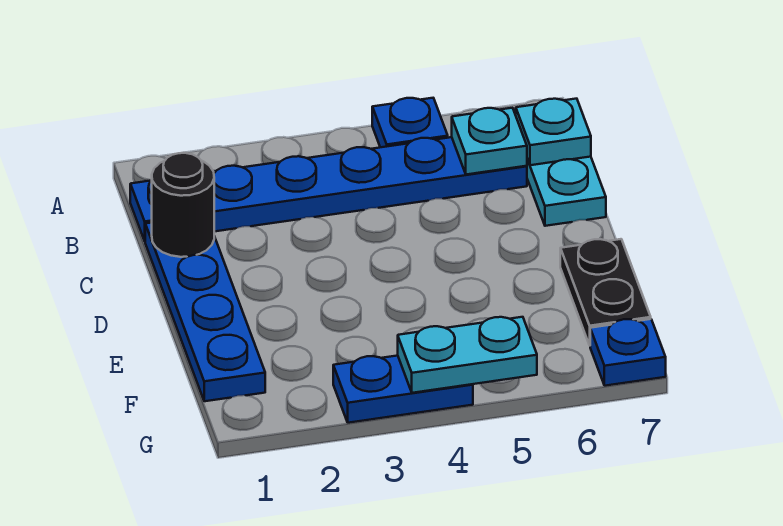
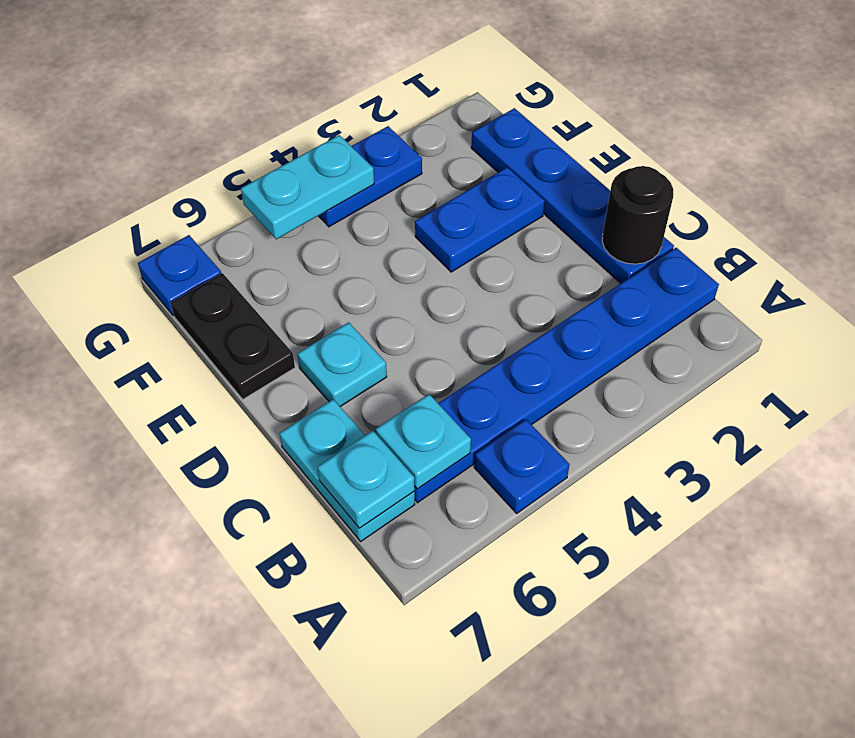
none -> cyan 1x1 plate [297,322,387,406]
none -> blue 1x2 plate [415,167,545,272]

